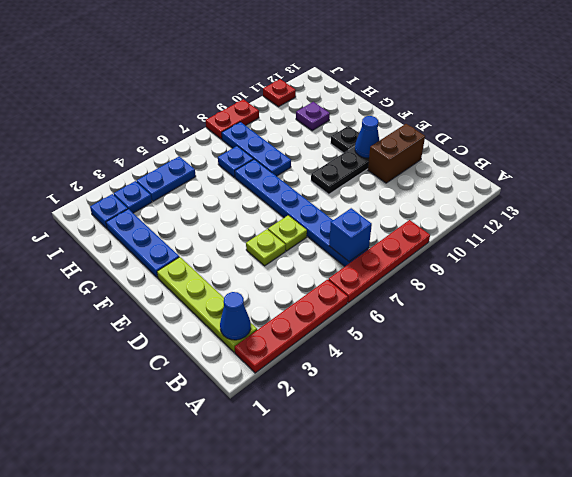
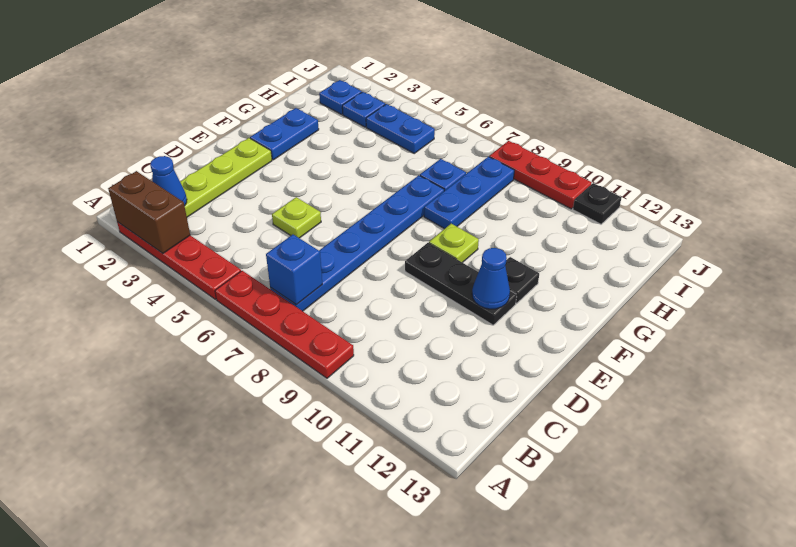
lime 1x1 plate [268,215,307,251] -> lime 1x1 plate moved to [429,224,479,263]
brown 1x2 brick [368,124,425,183] -> brown 1x2 brick moved to [108,171,190,253]
blue 1x3 plate [106,209,179,278] -> blue 1x2 plate [250,108,319,160]
purple 1x1 plate [296,102,330,131] -> none
red 1x2 plate [206,99,259,139] -> red 1x3 plate [489,141,592,209]
red 1x1 plate [263,79,296,107] -> black 1x1 plate [573,183,622,224]

